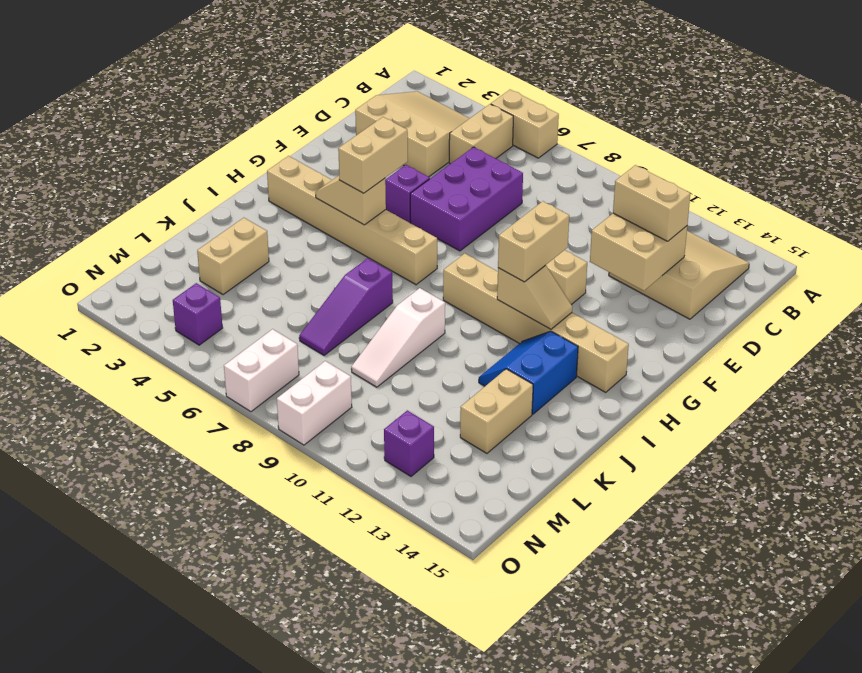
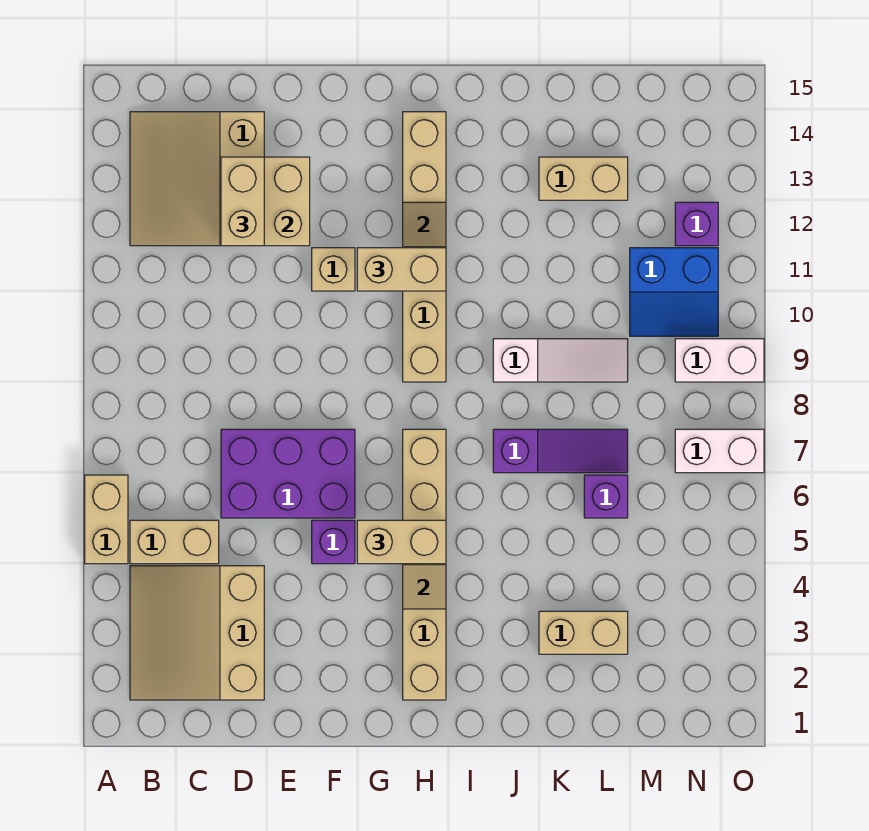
blue 2x2 slope [479,331,578,414] -> blue 2x2 slope moved to [630,248,718,336]
purple 1x1 brick [173,283,223,345] -> purple 1x1 brick moved to [584,475,628,518]

